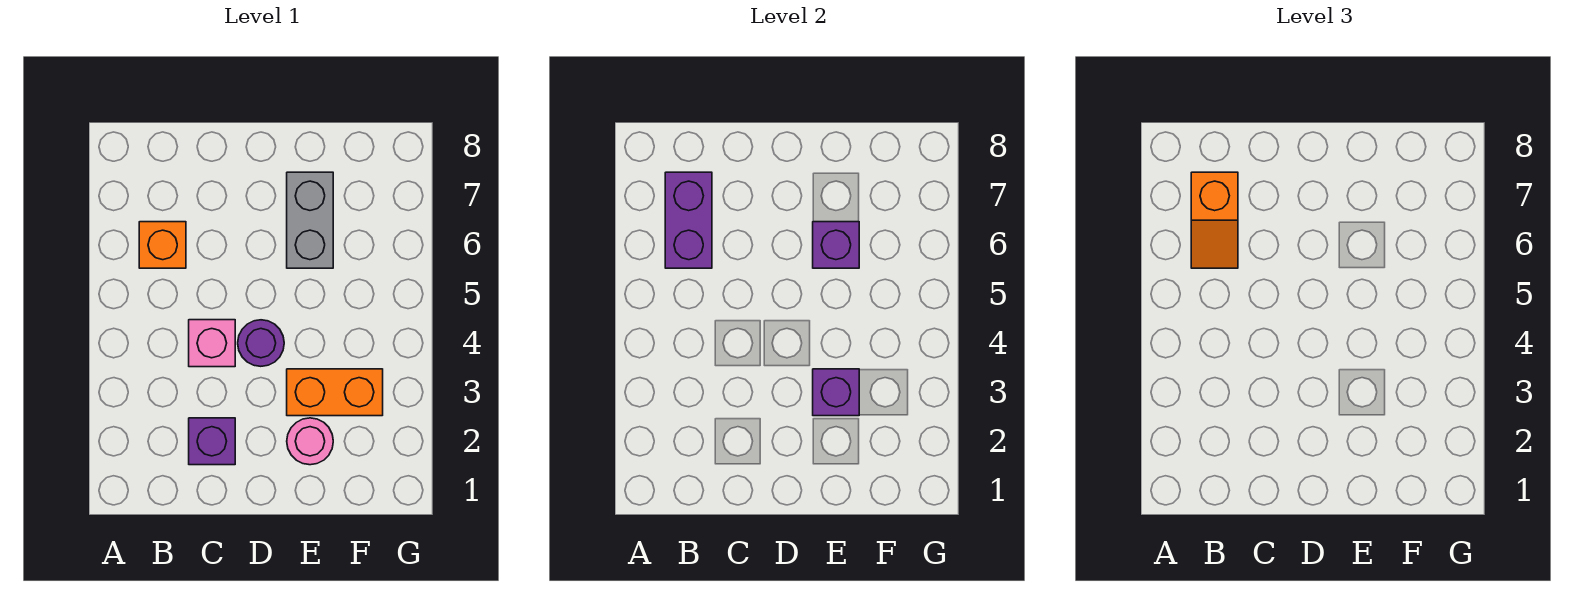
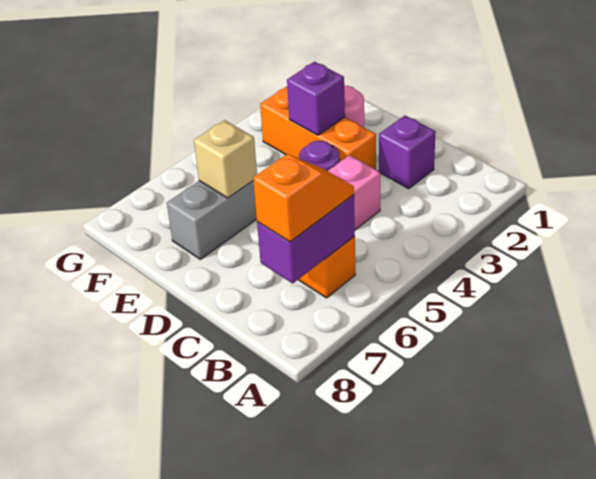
orange 1x2 brick [287,369,383,416] -> orange 1x3 brick [260,87,376,169]
purple 1x1 brick [813,222,859,268] -> tan 1x1 brick [194,120,257,198]

